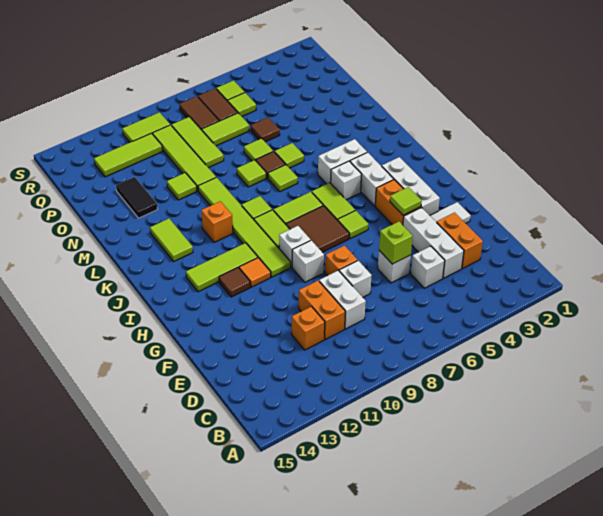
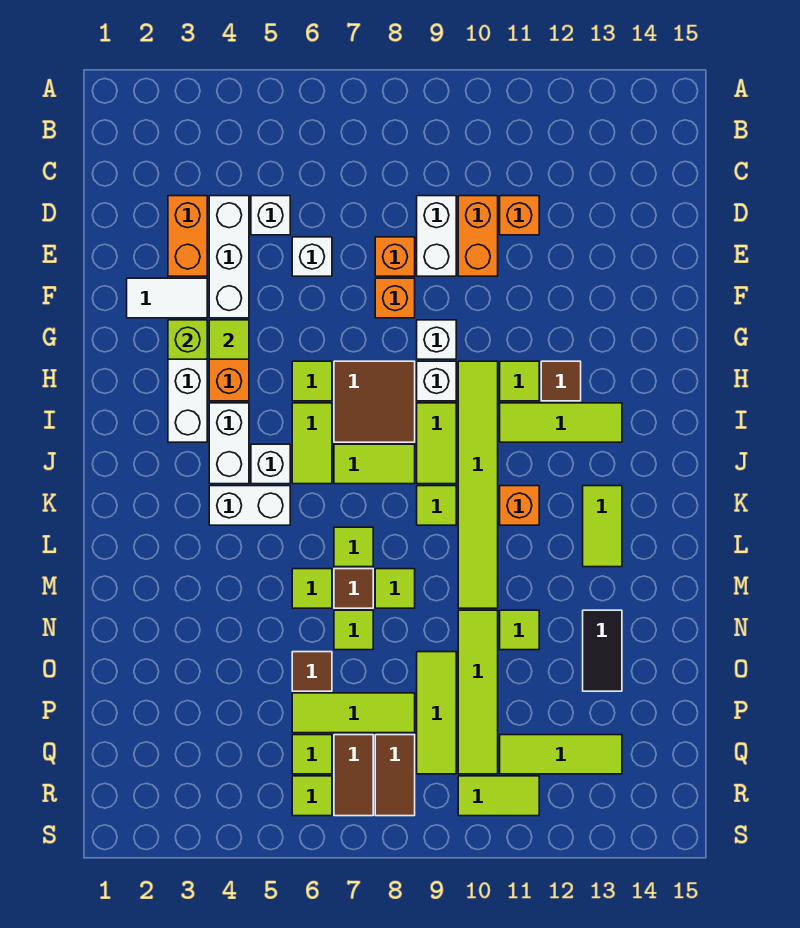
lime 1x1 brick [379,222,413,264] -> lime 1x1 brick moved to [168,320,207,359]
white 1x1 brick [339,261,372,297] -> orange 1x1 brick [375,237,415,276]
orange 1x1 tile [239,258,271,287] -> lime 1x1 tile [500,361,539,401]
lime 1x2 tile [202,113,249,146] -> lime 1x3 tile [292,693,415,733]

